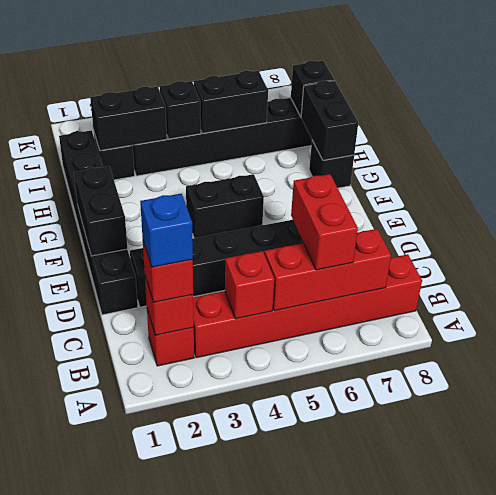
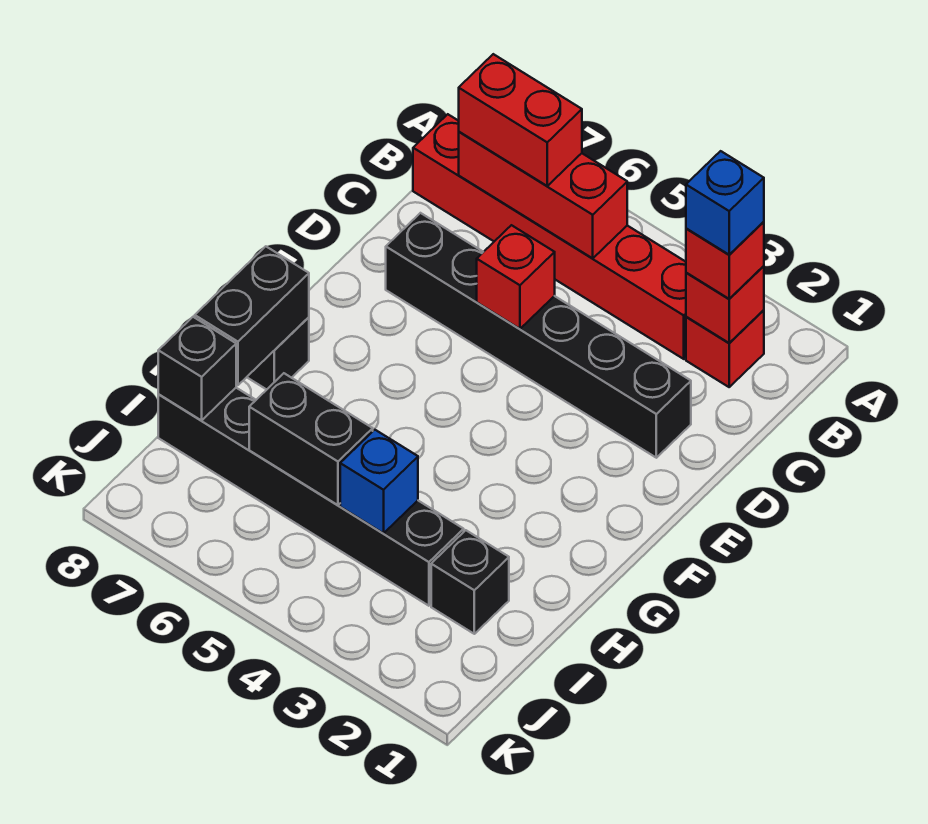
red 1x1 brick [225,251,274,319] -> red 1x1 brick moved to [477,225,555,329]
red 1x2 brick [291,174,358,270] -> red 1x2 brick turned to [459,54,582,186]
black 1x6 brick [59,130,138,315] -> none
black 1x2 brick [74,166,127,256] -> none
black 1x2 brick [186,174,264,238] -> none
black 1x2 brick [90,87,167,151] -> none
black 1x1 brick [160,81,201,139] -> blue 1x1 brick [340,430,418,533]

